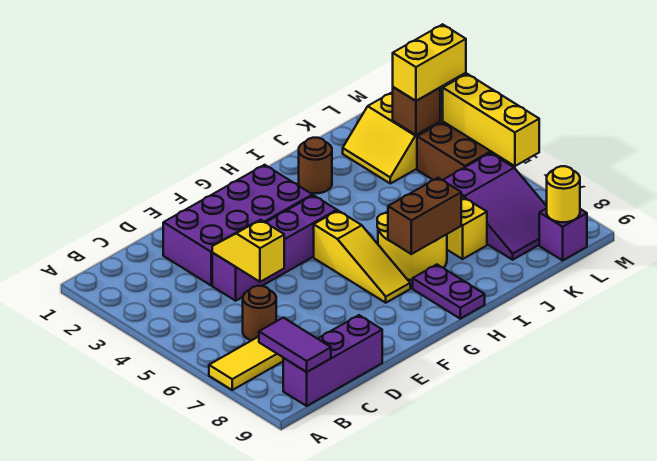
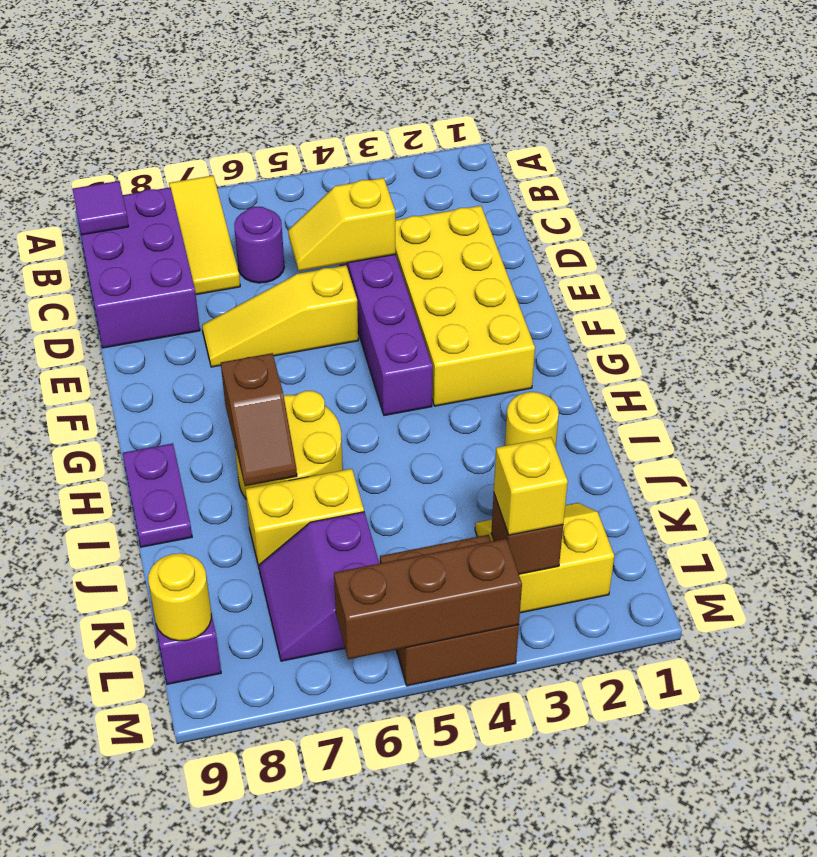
purple 1x2 tile [259,318,331,372] -> purple 1x1 tile [72,181,129,235]
purple 1x3 brick [283,315,382,406] -> purple 2x3 brick [78,187,200,348]
brown 1x1 round brick [243,286,276,341] -> purple 1x1 round brick [234,207,285,283]
purple 2x4 brick [163,165,312,285] -> yellow 2x4 brick [395,206,535,406]
yellow 1x2 slope [212,220,284,282] -> yellow 1x2 slope turned to [288,178,396,271]
yellow 1x3 slope [314,211,410,303] -> yellow 1x3 slope moved to [202,265,358,367]
brown 1x2 brick [388,178,461,254] -> brown 1x2 slope [221,353,297,486]
purple 1x2 plate [413,265,485,319] -> purple 1x2 plate turned to [123,443,192,547]
brown 1x1 round brick [299,138,332,193] -> yellow 1x1 round brick [505,392,559,448]
purple 2x3 slope [443,153,547,260] -> purple 2x2 slope [259,512,379,661]
yellow 1x2 brick [393,24,466,101] -> yellow 1x1 brick [494,437,568,535]
yellow 1x3 brick [443,74,539,166] -> brown 1x3 brick [334,539,522,659]

